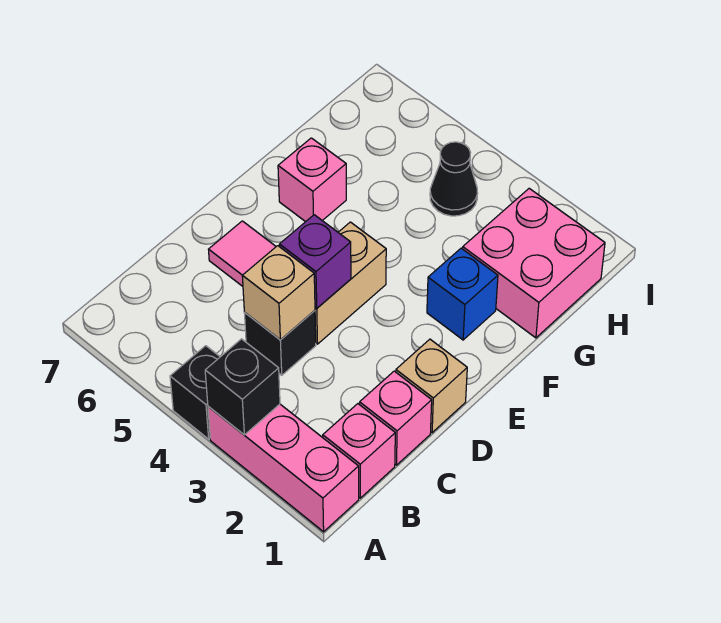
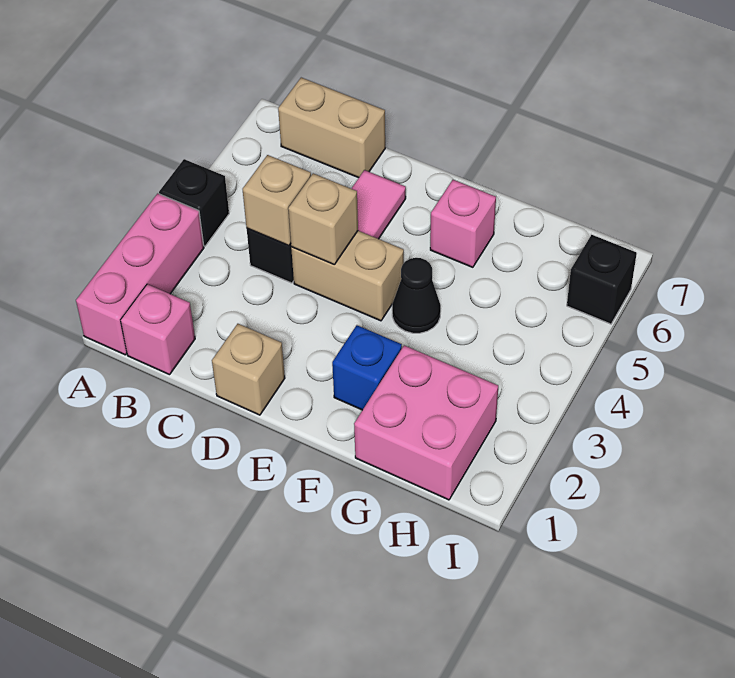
black 1x1 brick [205,339,280,435] -> black 1x1 brick moved to [567,235,637,324]
none -> tan 1x2 brick [278,78,385,178]
pink 1x1 brick [360,371,432,465] -> none
purple 1x1 brick [279,215,351,308] -> tan 1x1 brick [288,173,358,265]
black 1x1 cone [430,142,478,216] -> black 1x1 cone moved to [392,258,441,333]

